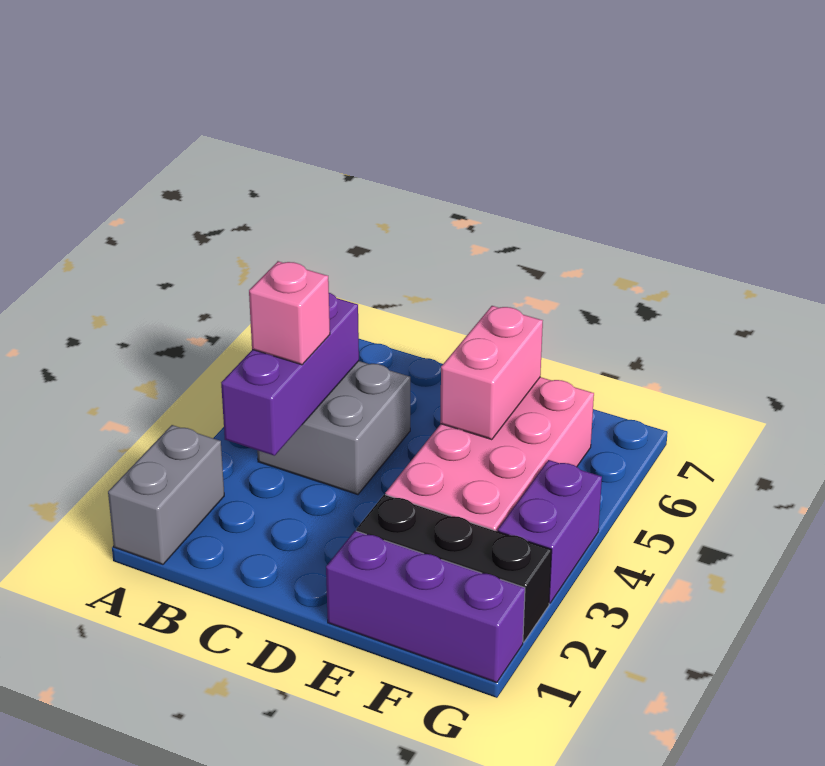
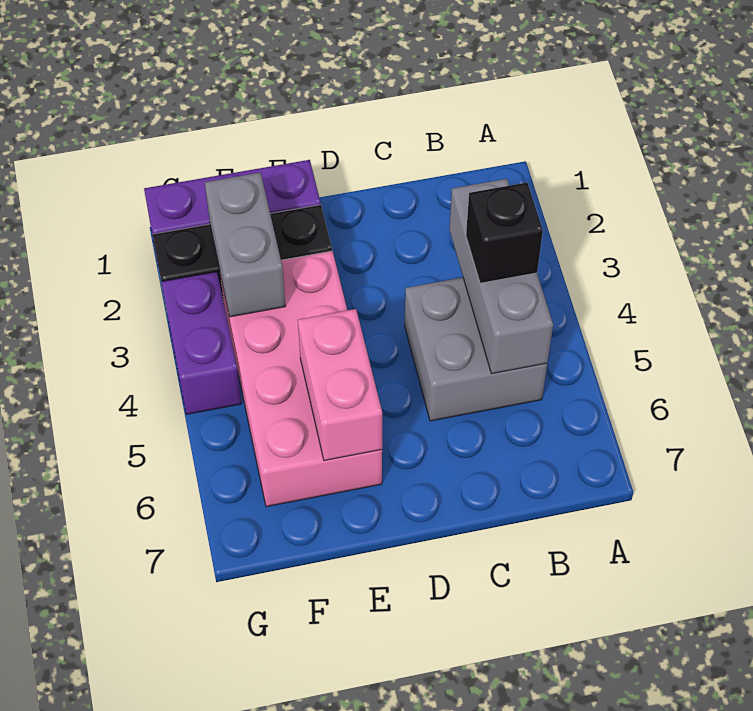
grey 1x2 brick [108,425,224,564] -> grey 1x2 brick moved to [205,173,285,317]
purple 1x3 brick [221,293,359,456] -> grey 1x3 brick [449,179,553,374]
pink 1x1 brick [249,261,330,365] -> black 1x1 brick [466,183,543,283]

